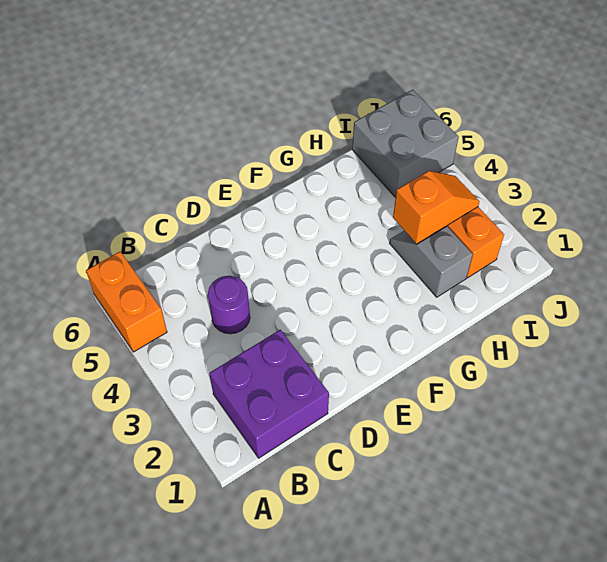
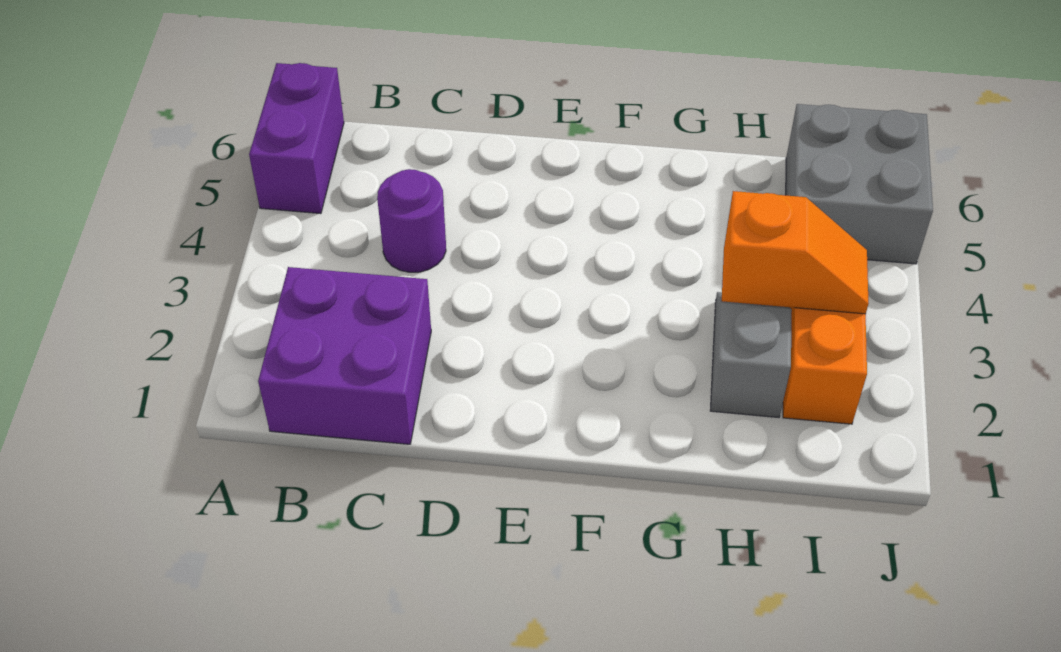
orange 1x2 brick [86,252,167,352] -> purple 1x2 brick [249,63,344,214]

